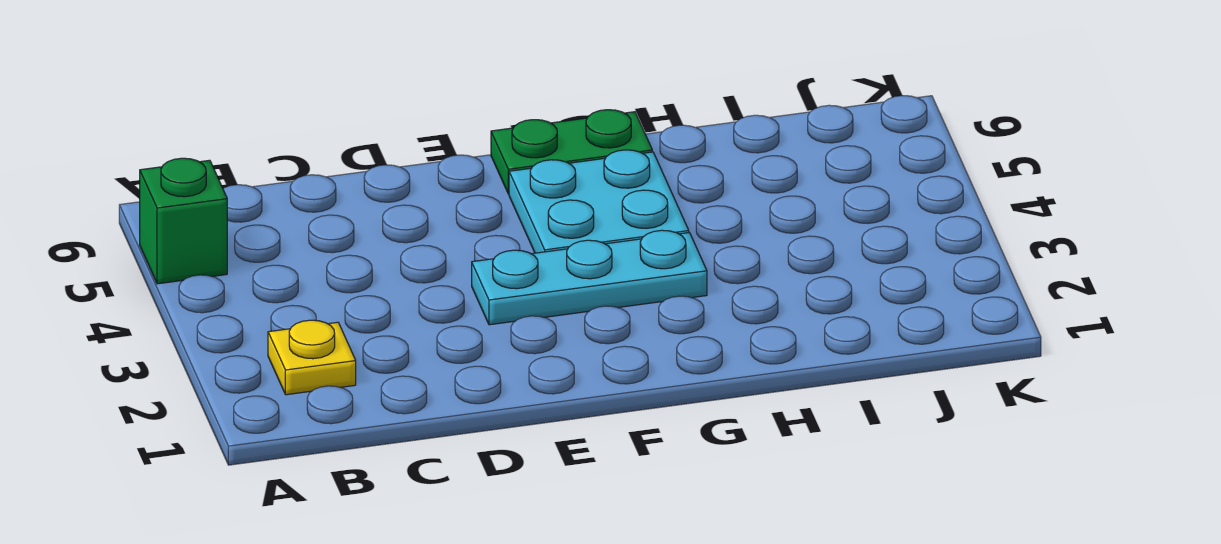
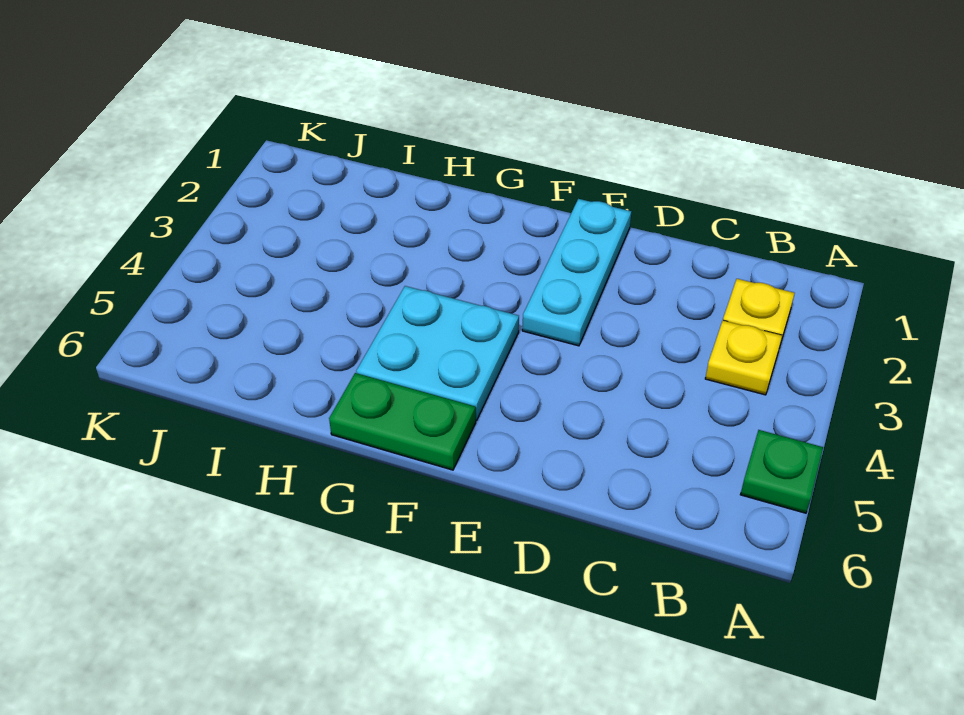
green 1x1 brick [140,158,227,284] -> green 1x1 plate [740,430,823,513]
none -> yellow 1x1 plate [705,320,782,395]
cyan 1x3 plate [472,230,707,325] -> cyan 1x3 plate turned to [522,199,631,346]

